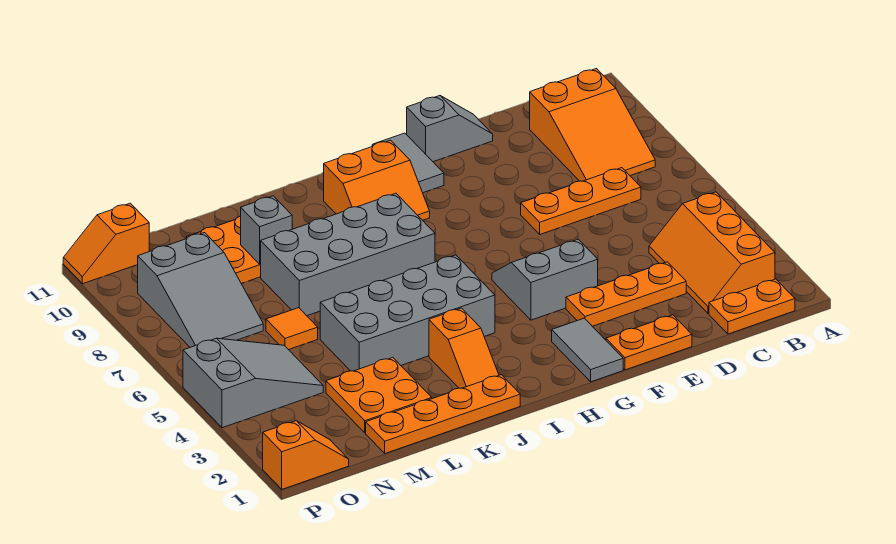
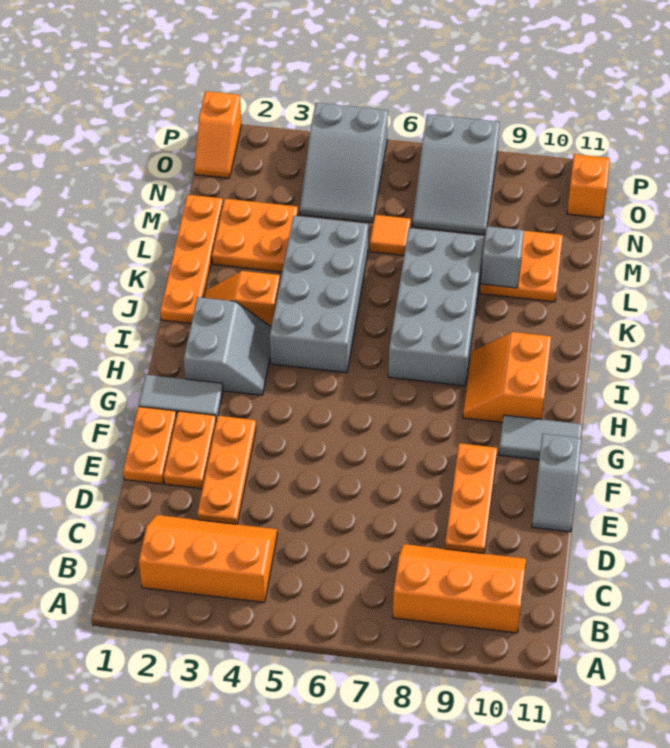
orange 1x2 plate [709,279,795,334] -> orange 1x2 plate moved to [164,411,216,489]
orange 2x3 slope [530,69,655,181] -> orange 2x3 slope turned to [393,544,526,633]
orange 1x3 plate [521,168,641,234] -> orange 1x3 plate moved to [445,443,497,553]
grey 2x2 slope [492,239,598,320] -> grey 2x2 slope moved to [184,297,271,395]
grey 2x3 slope [138,233,263,347] -> grey 2x3 slope turned to [412,114,500,235]

